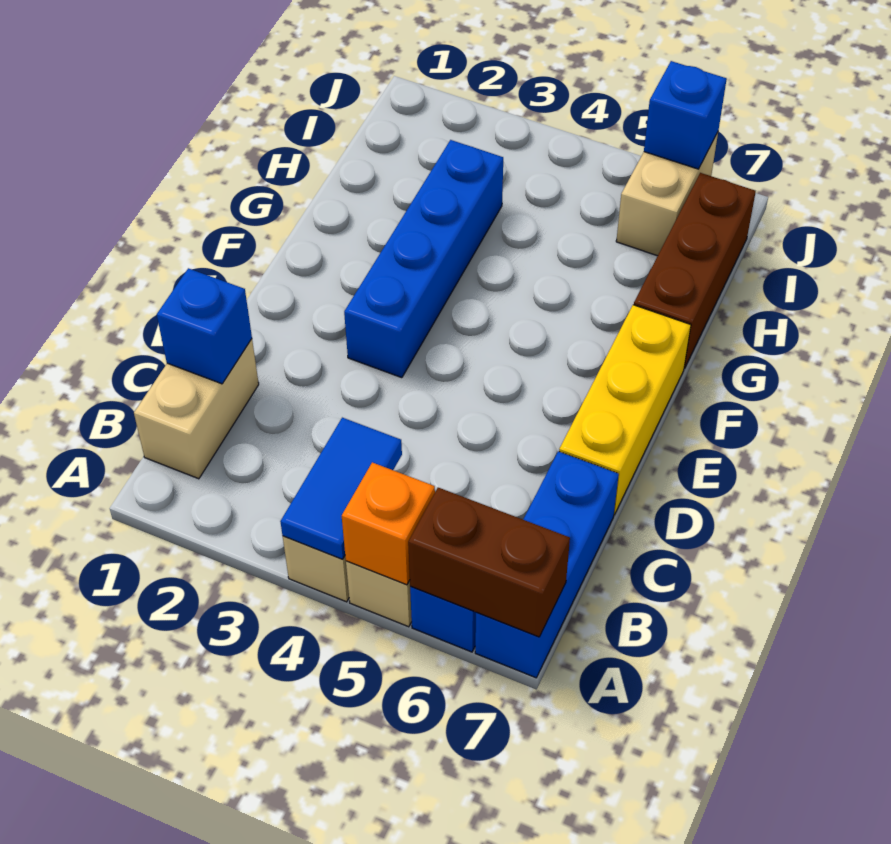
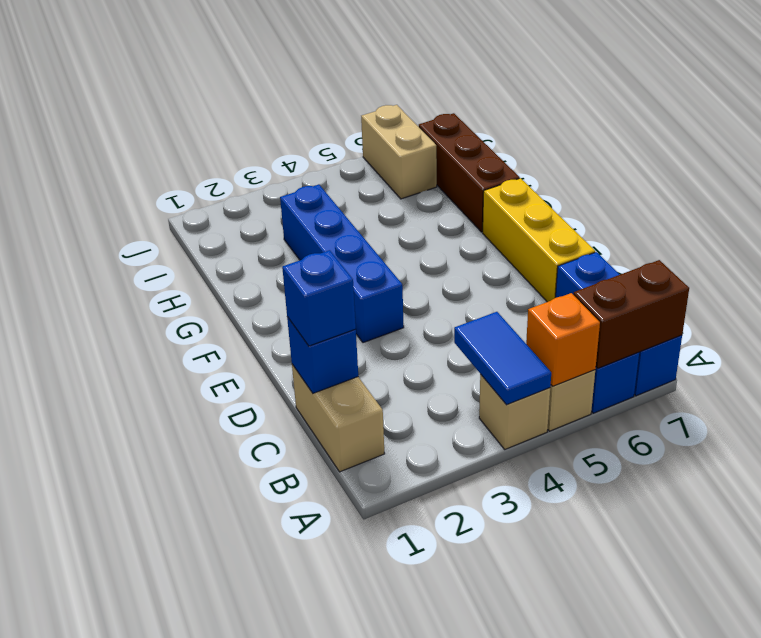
blue 1x1 brick [644,61,727,169] -> blue 1x1 brick moved to [282,250,356,346]

